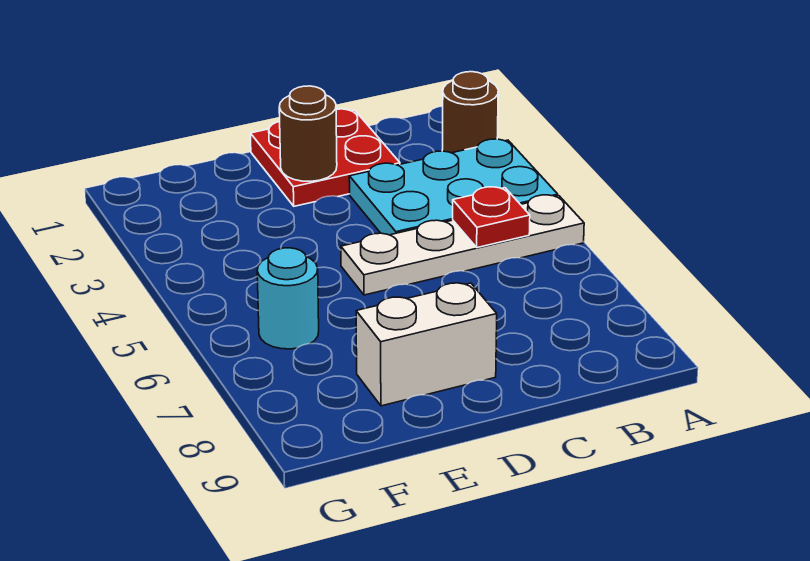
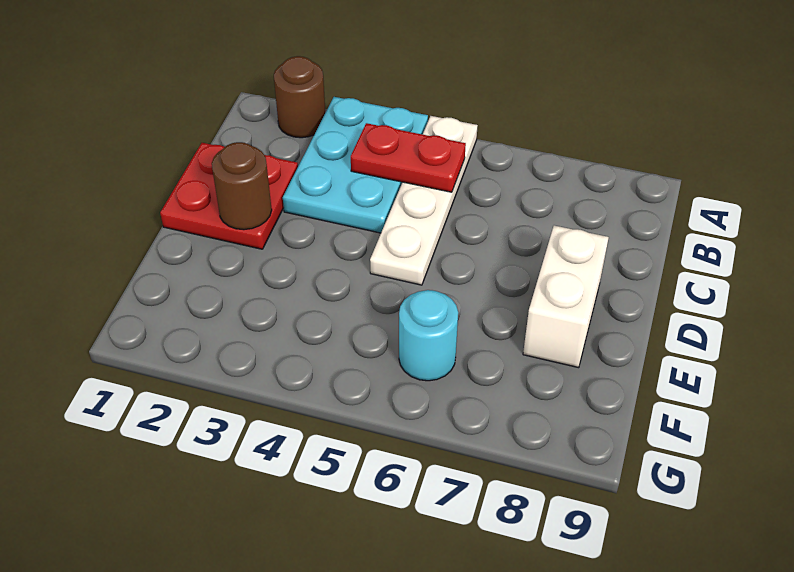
red 1x1 plate [453,187,530,248] -> red 1x2 plate [351,123,466,192]

